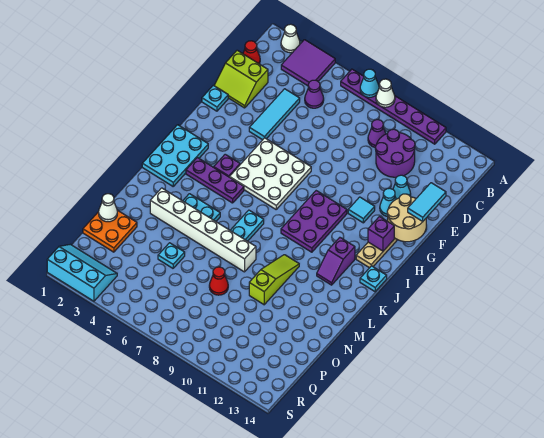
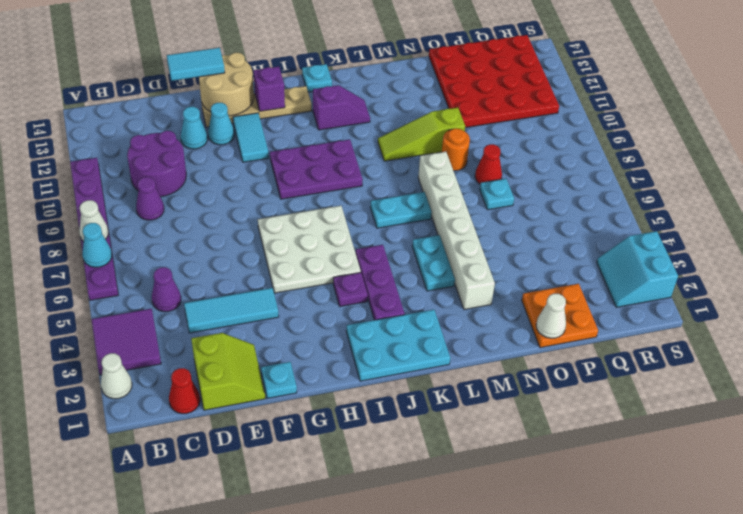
cyan 1x1 tile [348,197,375,223] -> cyan 1x2 tile [233,113,269,162]
none -> orange 1x1 round brick [442,128,470,171]
cyan 1x1 plate [158,243,185,268] -> cyan 1x1 plate moved to [480,179,514,210]
none -> red 4x4 plate [429,35,559,128]
cyan 2x3 slope [47,244,117,301] -> cyan 2x2 slope [597,231,678,307]

